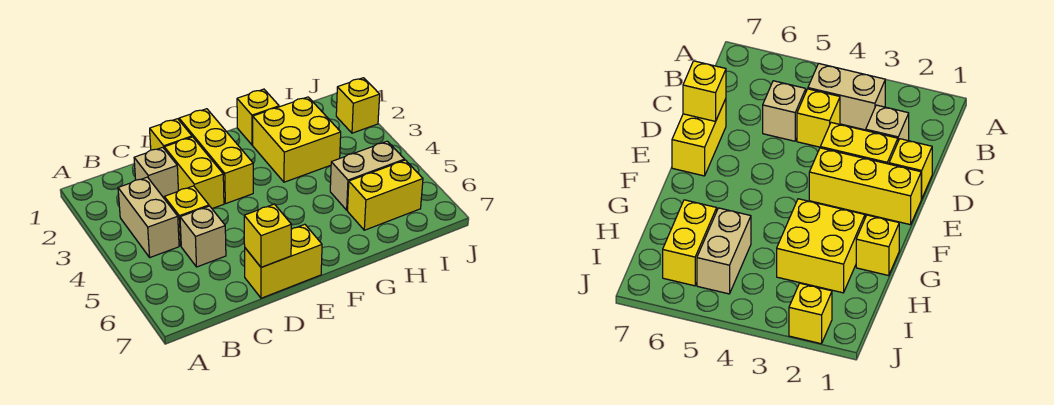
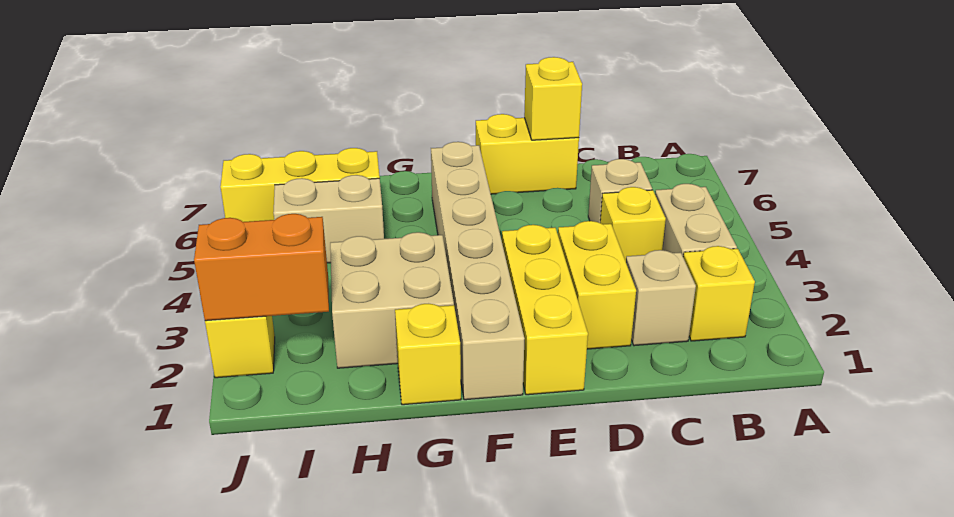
yellow 1x1 brick [150,119,192,150] -> yellow 1x1 brick moved to [683,246,755,341]
none -> tan 1x6 brick [431,142,525,400]
yellow 2x2 brick [253,97,341,182] -> tan 2x2 brick [330,232,454,368]
yellow 1x2 brick [348,160,423,230] -> yellow 1x3 brick [220,148,380,222]
none -> orange 1x2 brick [194,214,329,321]

